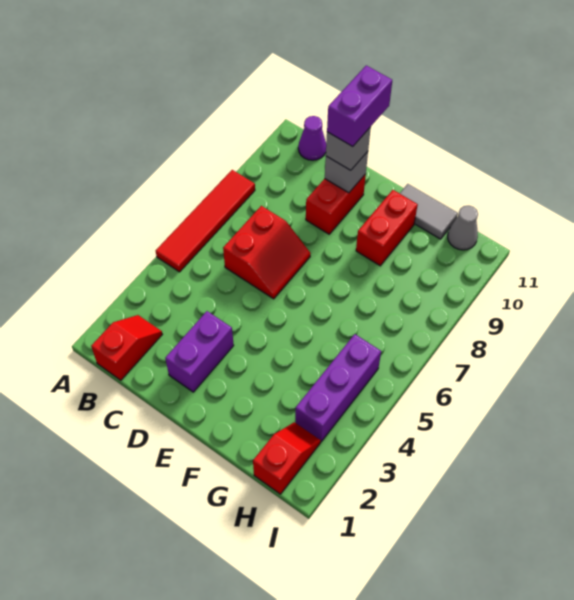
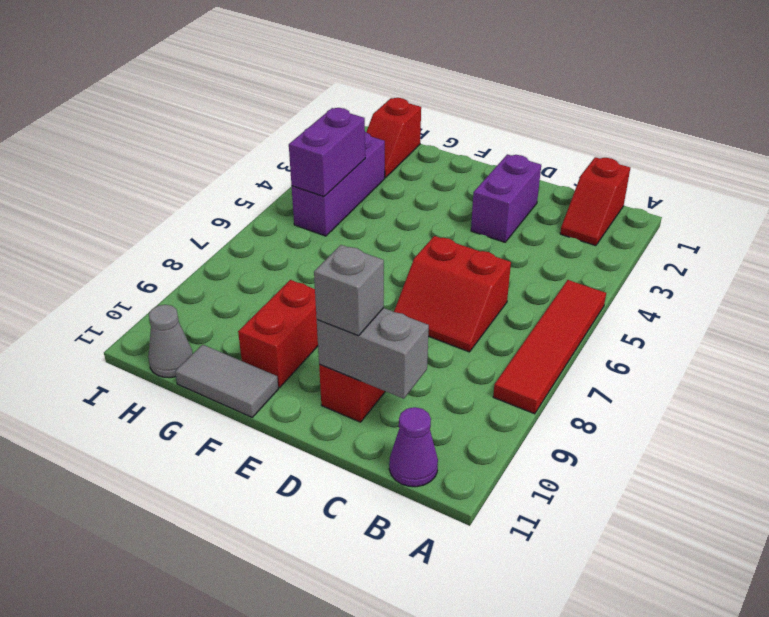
red 2x2 slope [223,206,311,299] -> red 2x2 slope turned to [394,236,511,352]
grey 1x1 brick [325,152,368,193] -> grey 1x2 brick [317,308,429,399]
purple 1x2 brick [327,65,392,146] -> purple 1x2 brick moved to [289,108,365,196]

